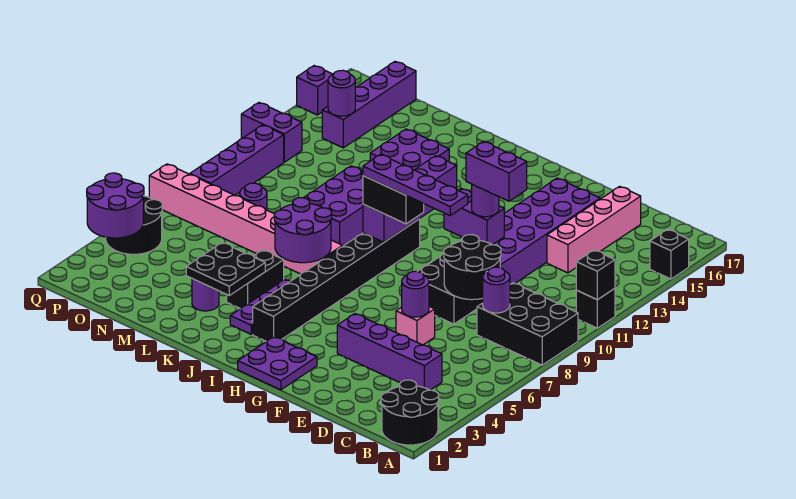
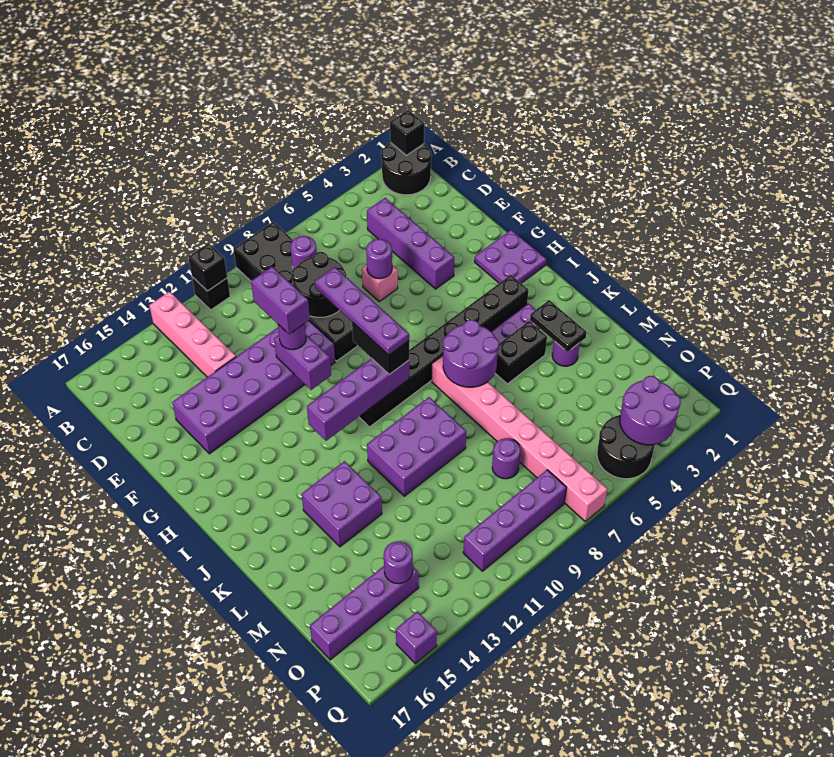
black 1x1 brick [650,229,689,279] -> black 1x1 brick moved to [390,110,424,155]
pink 1x4 brick [547,186,641,273] -> pink 1x4 brick turned to [149,292,236,377]
black 2x2 plate [186,243,265,295] -> black 1x2 plate [530,300,587,352]
purple 1x2 brick [241,103,302,162] -> none

